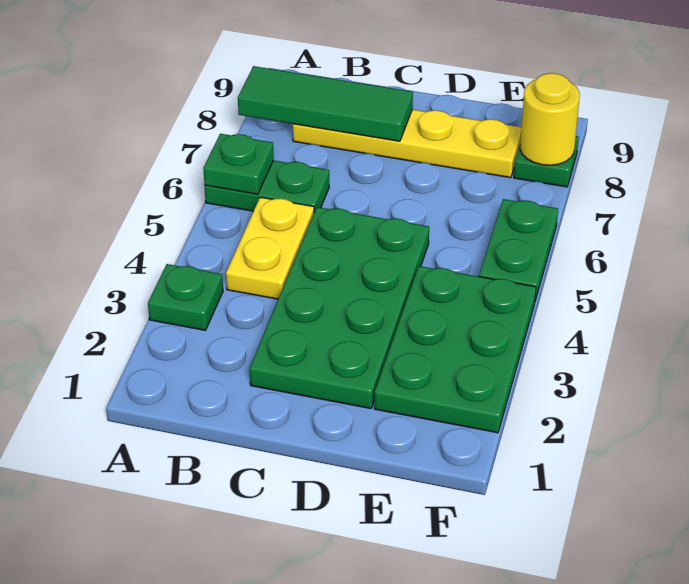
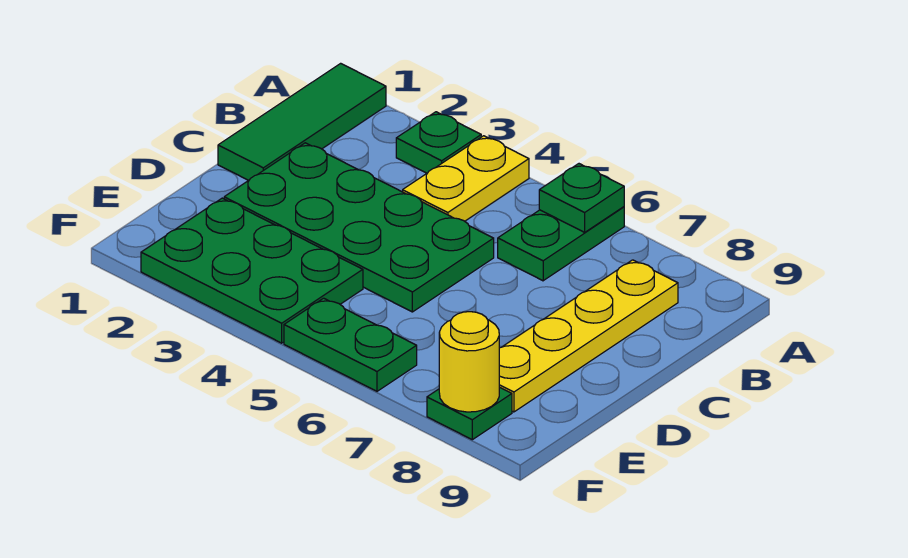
green 1x3 tile [238,66,413,141] -> green 1x3 tile moved to [218,63,386,180]
yellow 1x2 plate [226,197,314,299] -> yellow 1x2 plate turned to [403,136,529,221]

